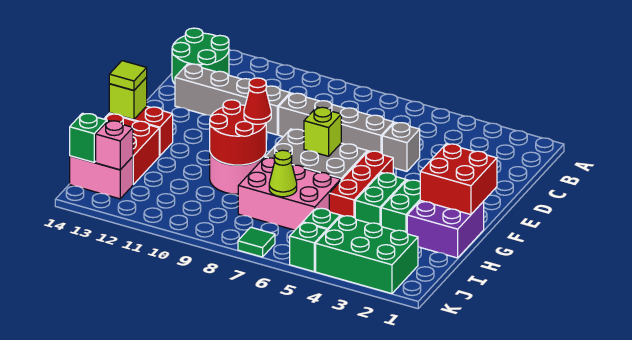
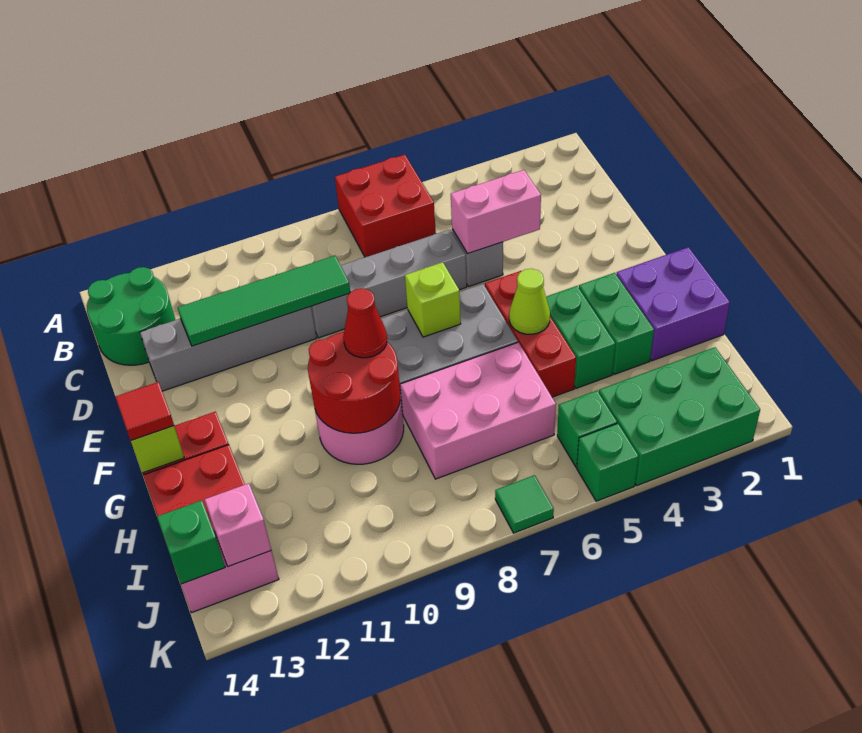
none -> pink 1x2 brick [451,170,541,254]
none -> green 1x4 tile [178,256,350,346]
red 2x2 brick [420,144,497,215] -> red 2x2 brick moved to [335,155,436,257]
lime 1x1 tile [109,61,147,90] -> red 1x1 tile [115,382,174,440]
lime 1x1 cone [269,150,297,197] -> lime 1x1 cone moved to [509,269,550,334]

